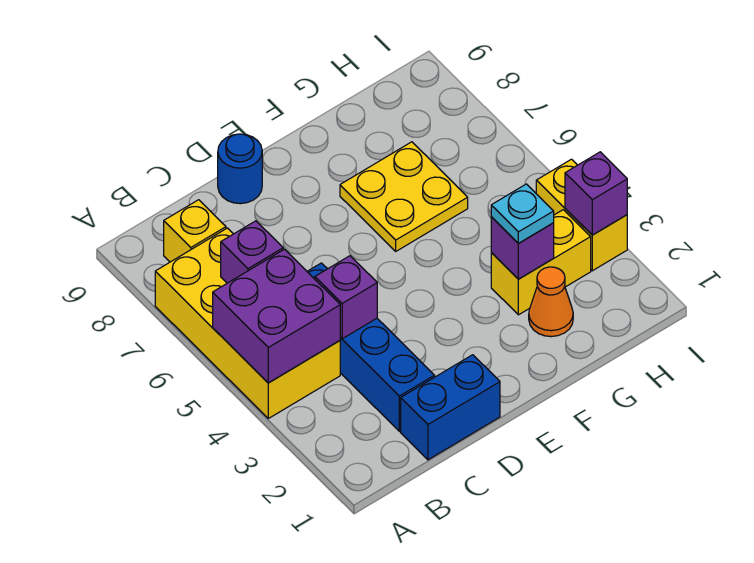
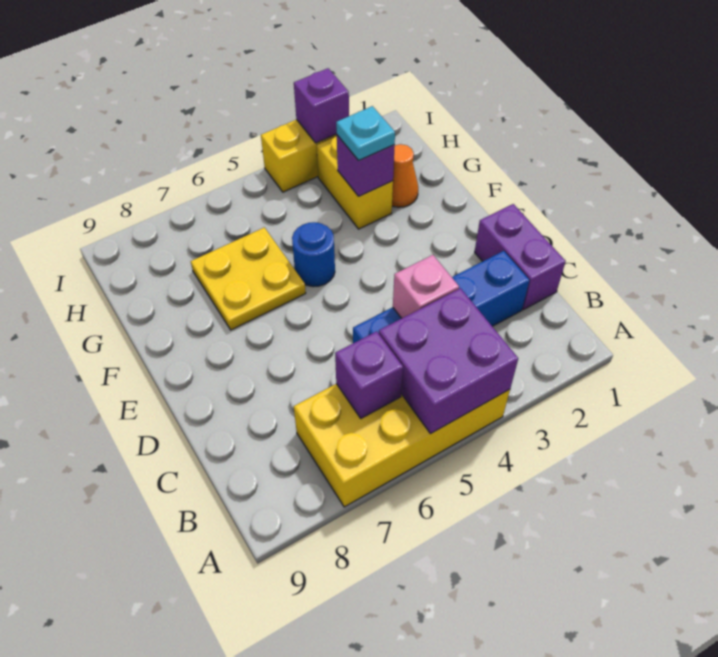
yellow 1x1 brick [164,200,226,262] -> none
blue 1x2 brick [401,355,500,460] -> purple 1x2 brick [475,204,566,309]
purple 1x1 brick [315,256,377,339] -> pink 1x1 brick [393,255,459,318]
blue 1x1 round brick [218,134,262,204] -> blue 1x1 round brick moved to [292,222,335,287]

